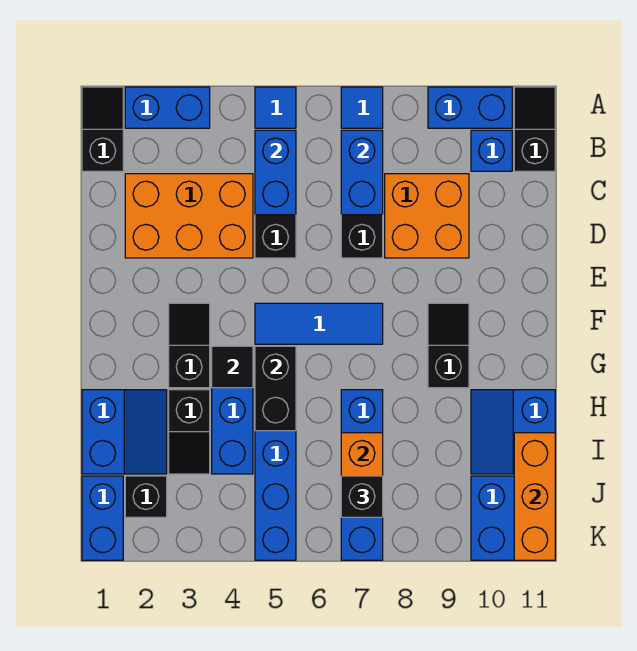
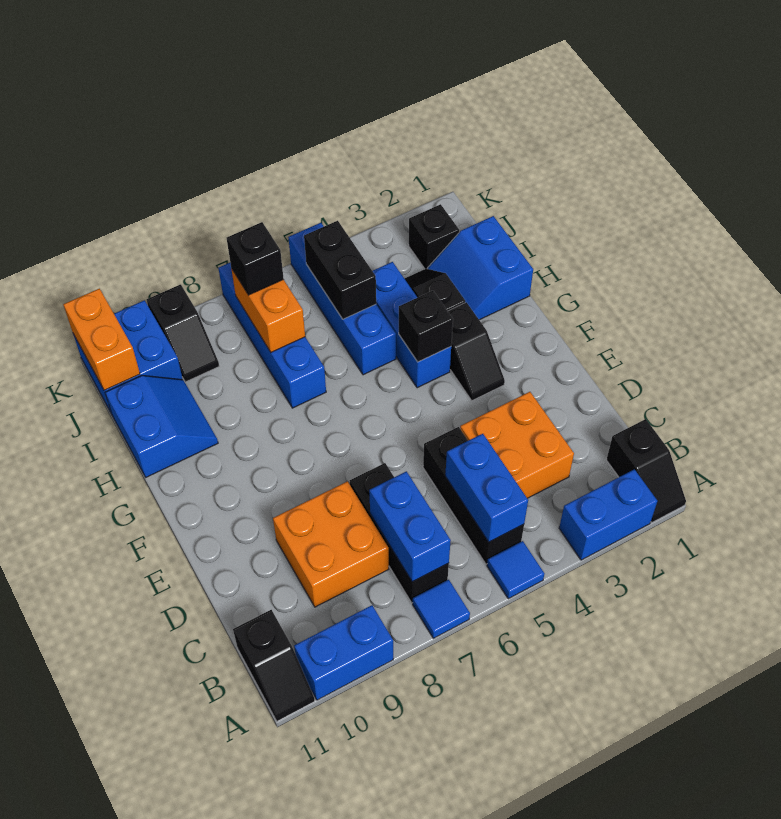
blue 1x1 brick [471,130,512,171] -> none
orange 2x3 brick [125,174,253,258] -> orange 2x2 brick [460,392,574,498]
blue 1x3 tile [255,303,383,344] -> none
black 1x2 slope [428,303,469,388] -> black 1x2 slope moved to [147,284,219,382]
black 1x1 tile [212,346,253,388] -> black 1x1 brick [399,291,453,362]
black 1x2 brick [255,346,296,431] -> black 1x2 brick moved to [304,221,376,319]
orange 1x3 brick [514,433,555,560] -> orange 1x2 brick [63,289,140,390]
blue 1x2 brick [82,476,123,560] -> none

